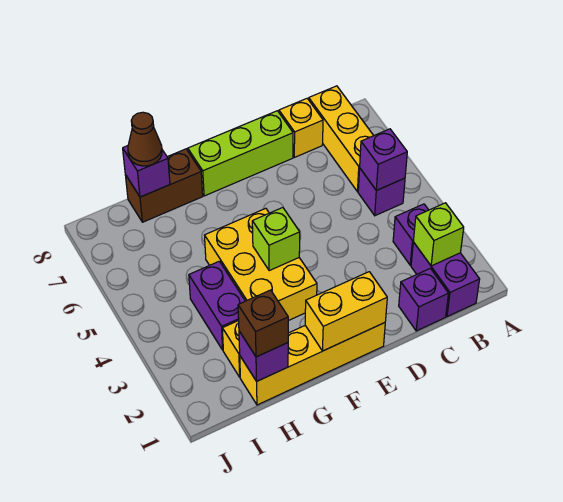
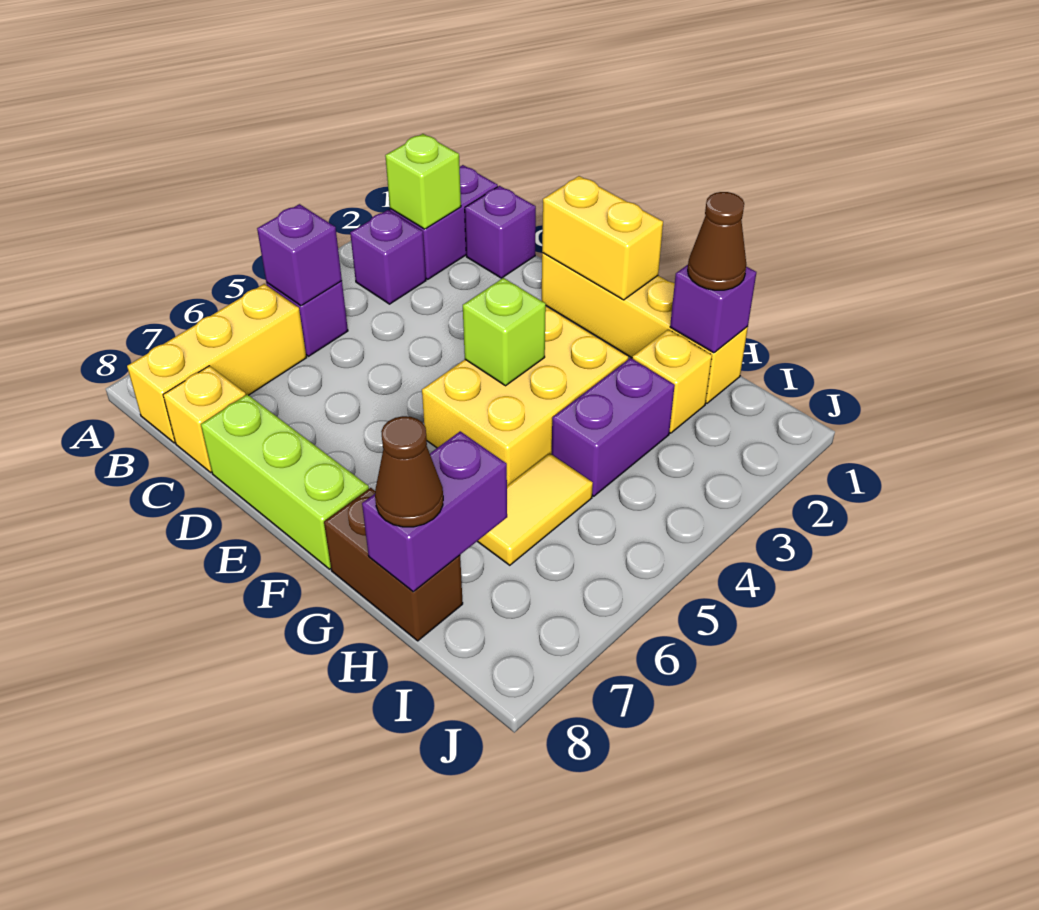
brown 1x1 brick [238,290,288,357] -> brown 1x1 cone [688,192,746,290]
none -> yellow 1x2 tile [477,453,593,565]
purple 1x1 brick [123,146,170,197] -> purple 1x2 brick [362,431,507,592]

